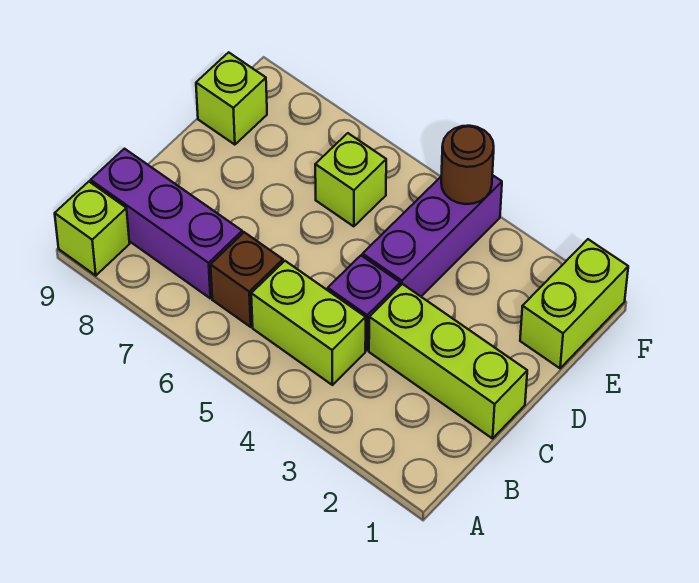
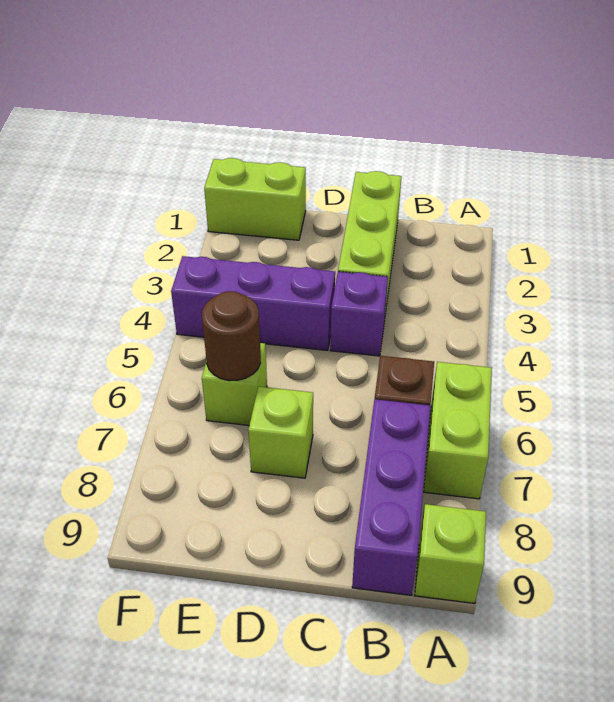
lime 1x2 brick [251,261,366,385] -> lime 1x2 brick moved to [424,362,492,499]
lime 1x1 brick [196,52,267,145] -> lime 1x1 brick moved to [248,387,313,478]
brown 1x1 round brick [441,126,494,204] -> brown 1x1 round brick moved to [202,291,261,381]

